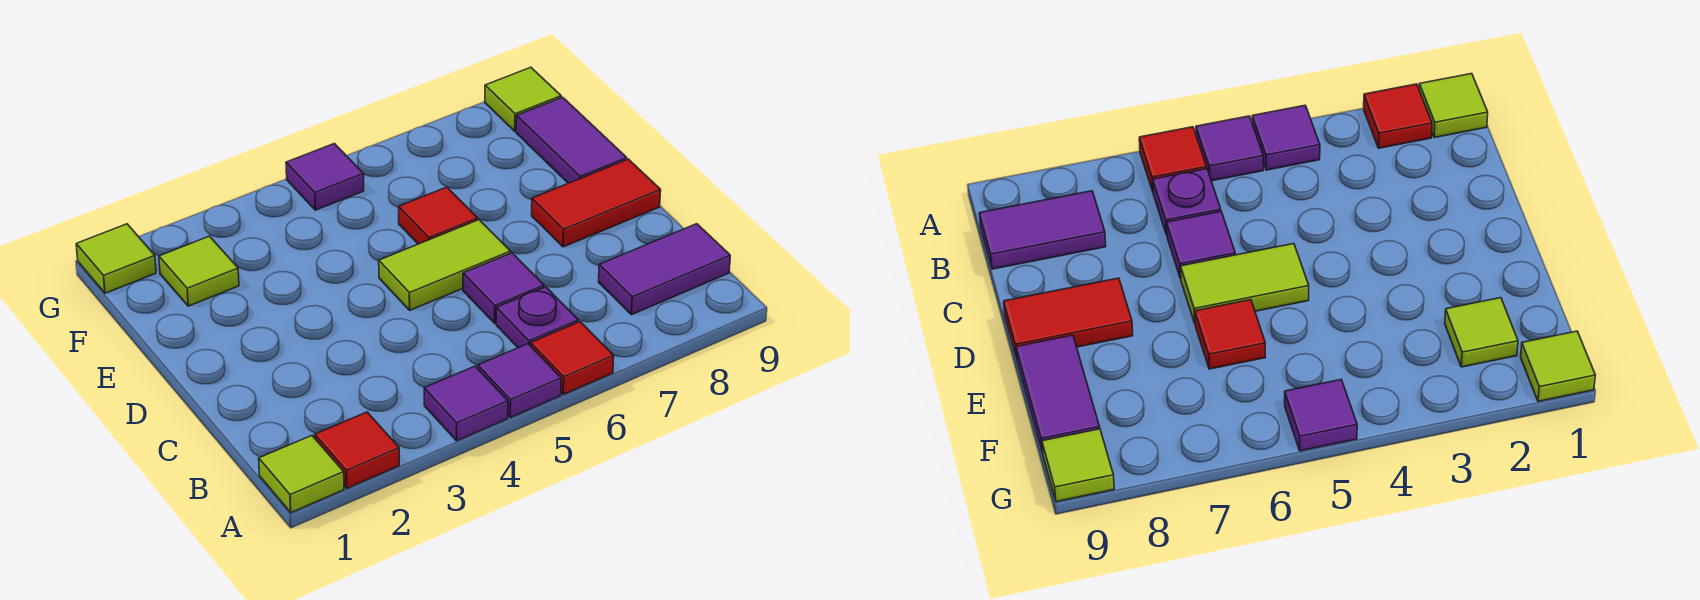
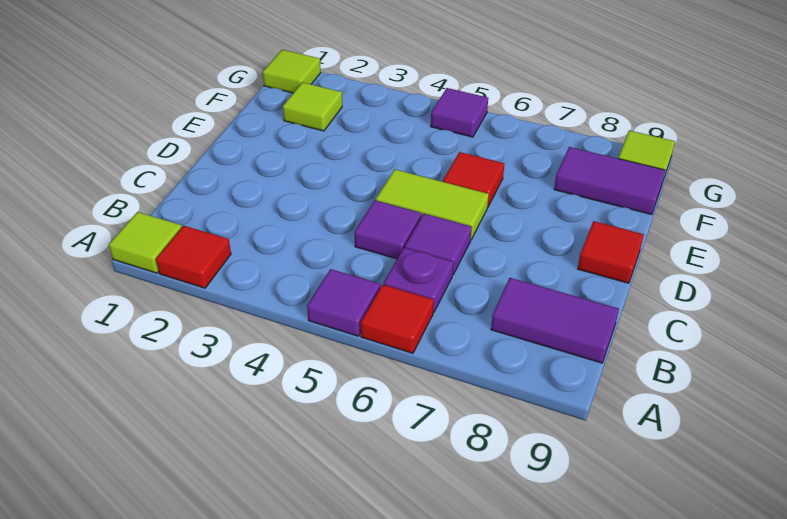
purple 1x1 tile [424,366,508,441] -> purple 1x1 tile moved to [354,200,421,259]
red 1x2 tile [532,159,661,247] -> red 1x1 tile [578,221,644,283]
purple 1x2 tile [516,97,627,183] -> purple 1x2 tile turned to [554,147,665,215]

